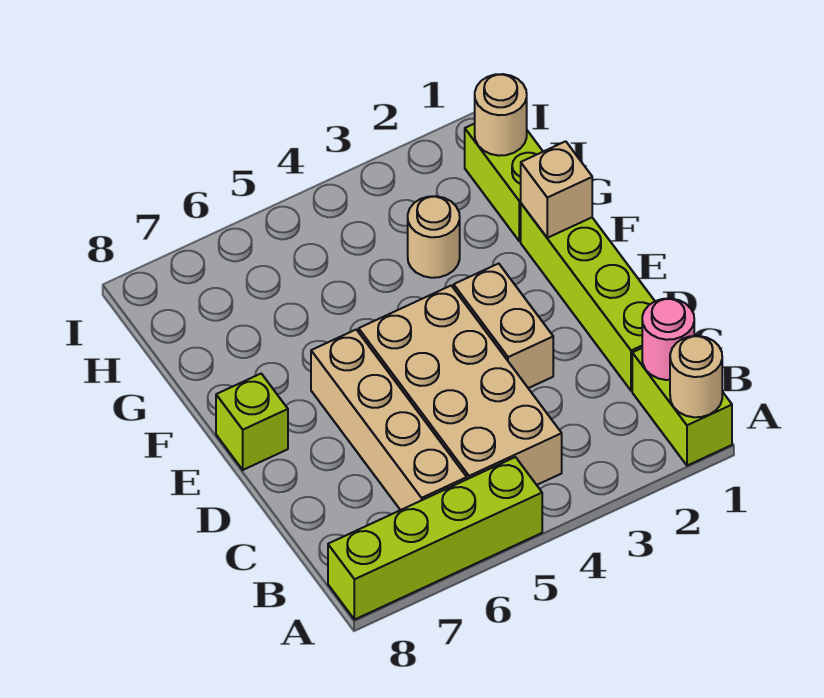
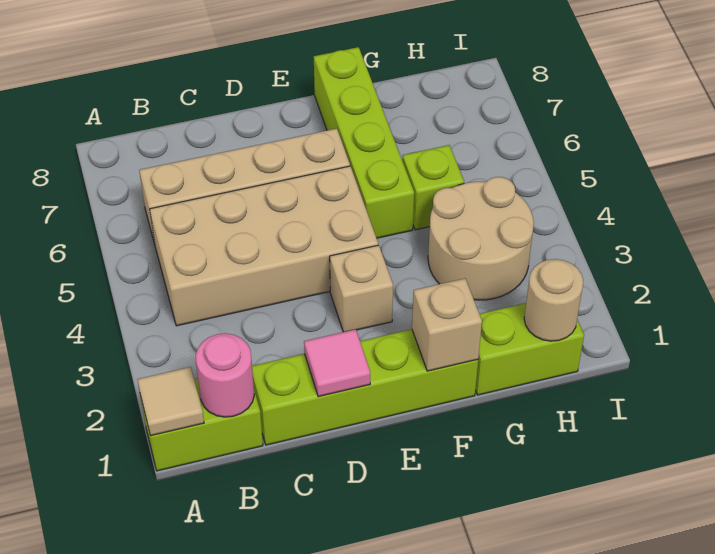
tan 1x1 round brick [670,336,722,417] -> tan 1x1 tile [137,367,204,436]
lime 1x4 brick [328,457,542,620] -> lime 1x4 brick moved to [314,47,414,238]
none -> pink 1x1 tile [304,329,370,397]
tan 1x2 brick [454,263,553,388] -> tan 1x1 brick [330,245,393,332]
lime 1x1 brick [216,374,288,470] -> lime 1x1 brick moved to [402,145,464,230]
tan 1x1 round brick [408,196,460,278] -> tan 2x2 round brick [428,177,534,300]

